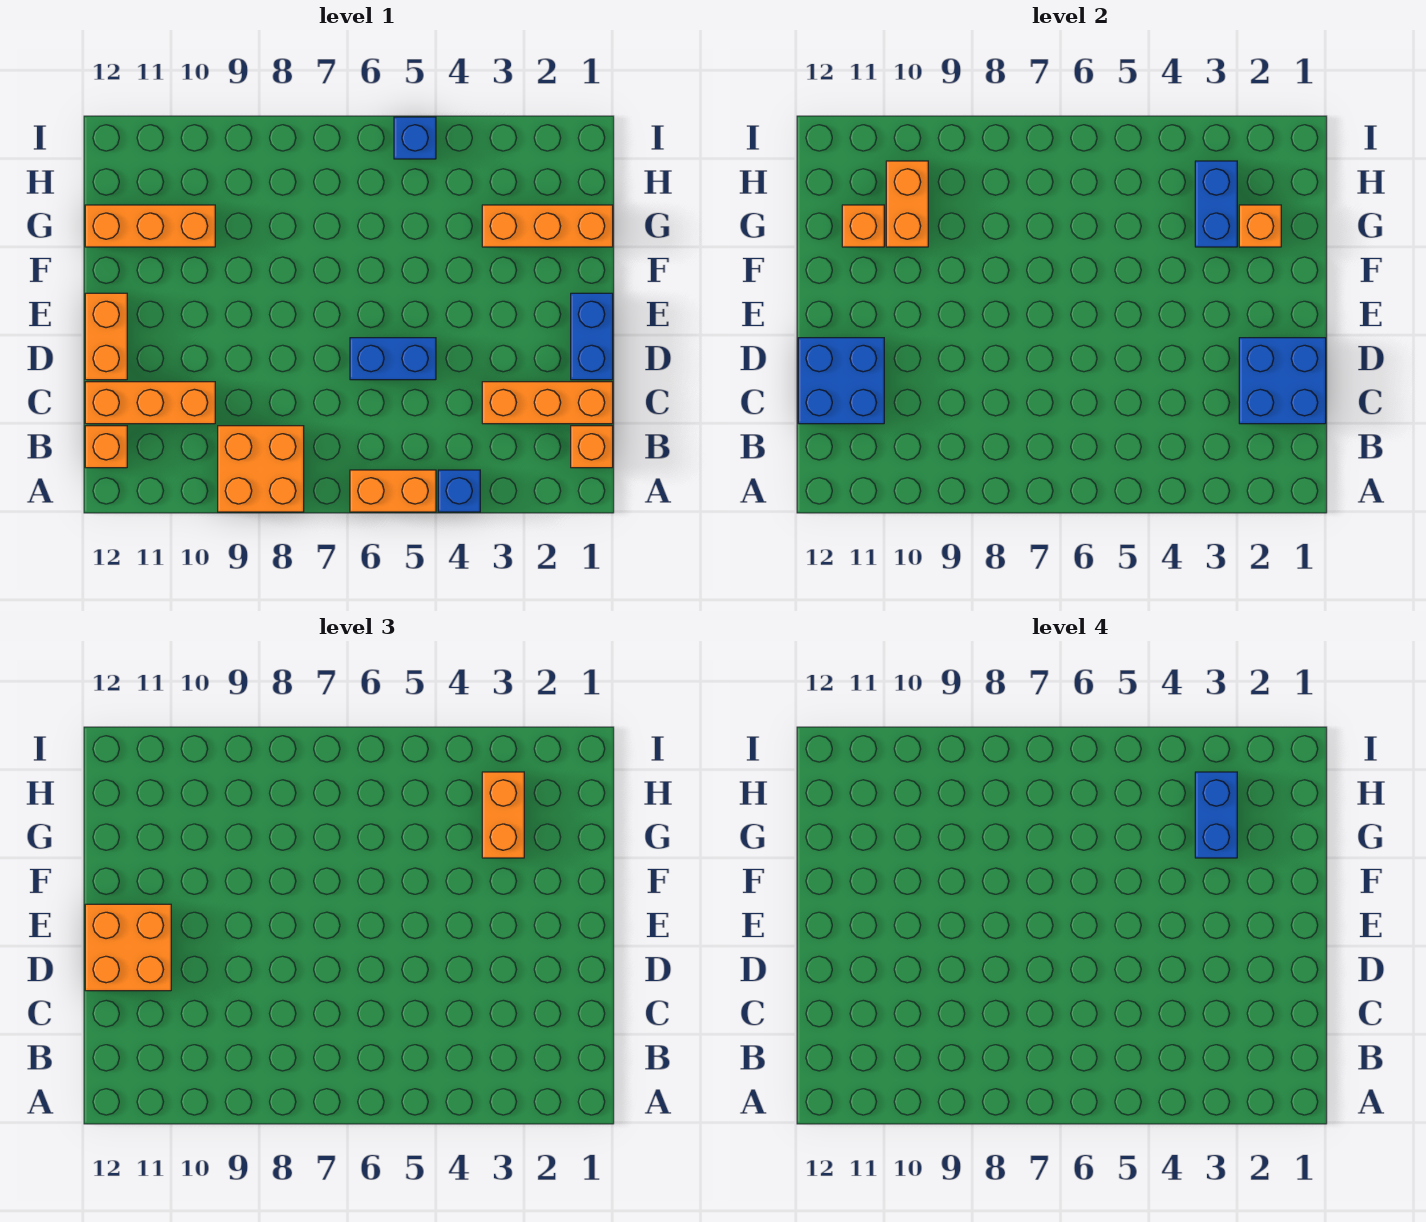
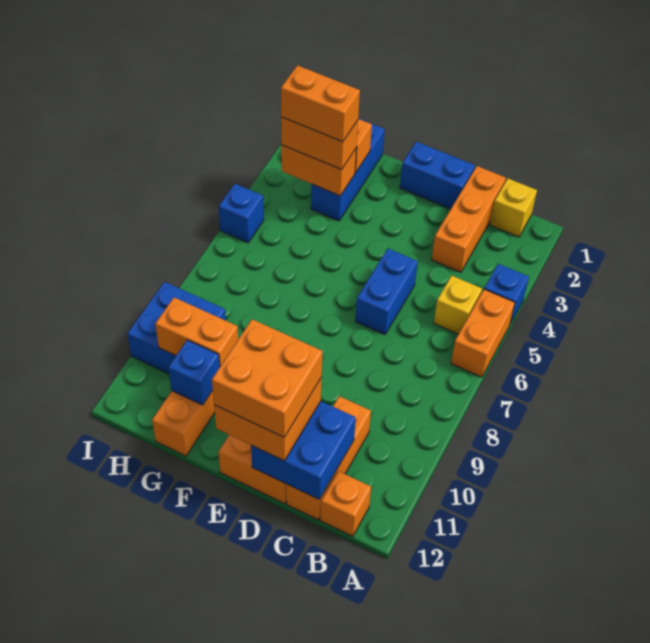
orange 2x2 brick [218,426,304,512] -> orange 2x2 brick moved to [212,319,323,437]
orange 1x1 brick [571,426,613,468] -> yellow 1x1 brick [490,178,537,237]
none -> yellow 1x1 brick [434,276,482,334]
blue 2x2 brick [1239,338,1326,424] -> blue 2x2 brick moved to [127,282,226,374]
orange 1x3 brick [482,205,613,247] -> blue 1x3 brick [311,118,385,221]
blue 1x2 brick [1195,161,1237,247] -> orange 1x2 brick [281,145,357,196]
blue 1x2 brick [1195,772,1237,858] -> orange 1x2 brick [281,65,360,142]
orange 1x1 brick [842,205,884,247] -> blue 1x1 brick [168,340,220,405]

